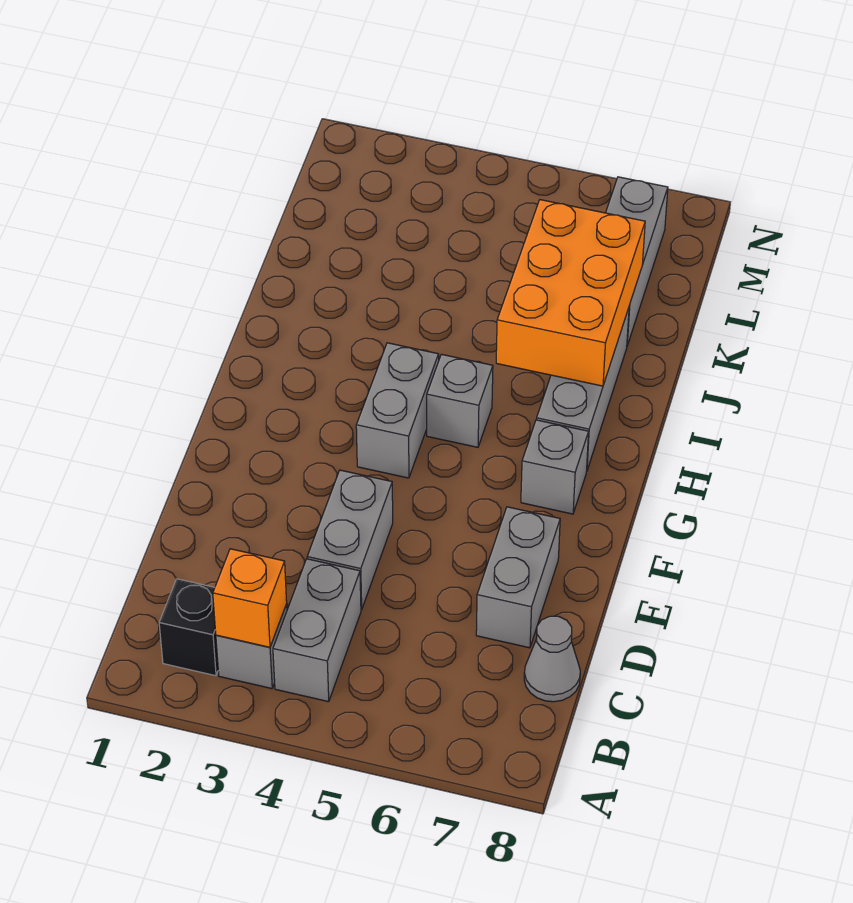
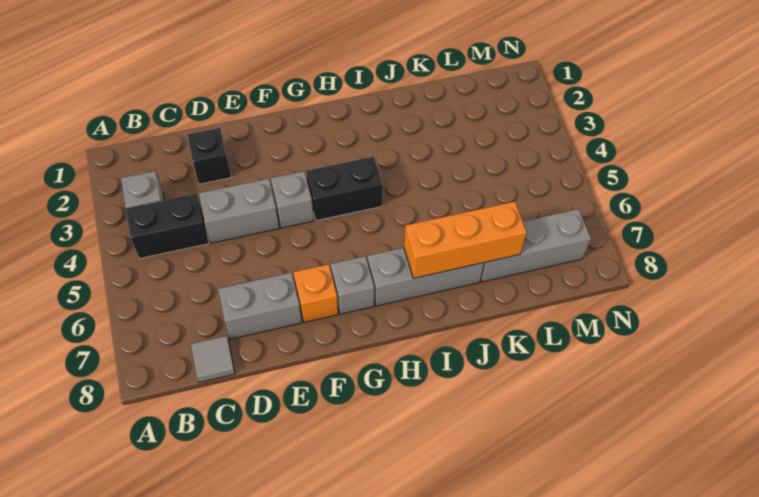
black 1x1 brick [159,579,218,676] -> black 1x1 brick moved to [187,128,231,184]
orange 1x1 brick [213,549,287,647] -> orange 1x1 brick moved to [294,264,338,322]
grey 1x2 brick [273,559,361,702] -> black 1x2 brick [126,193,209,259]
grey 1x1 cone [524,616,580,702] -> grey 1x1 tile [191,336,235,382]
grey 1x2 brick [356,343,439,478] -> black 1x2 brick [306,157,383,221]
grey 1x1 brick [427,354,493,447] -> grey 1x1 brick moved to [271,171,314,228]
orange 2x3 brick [496,200,645,386] -> orange 1x3 brick [404,202,527,278]

